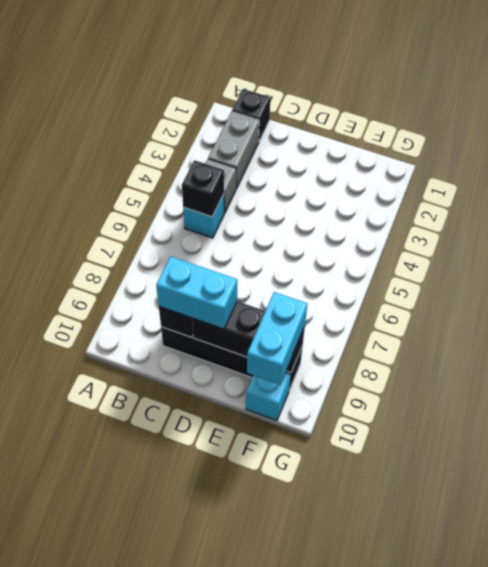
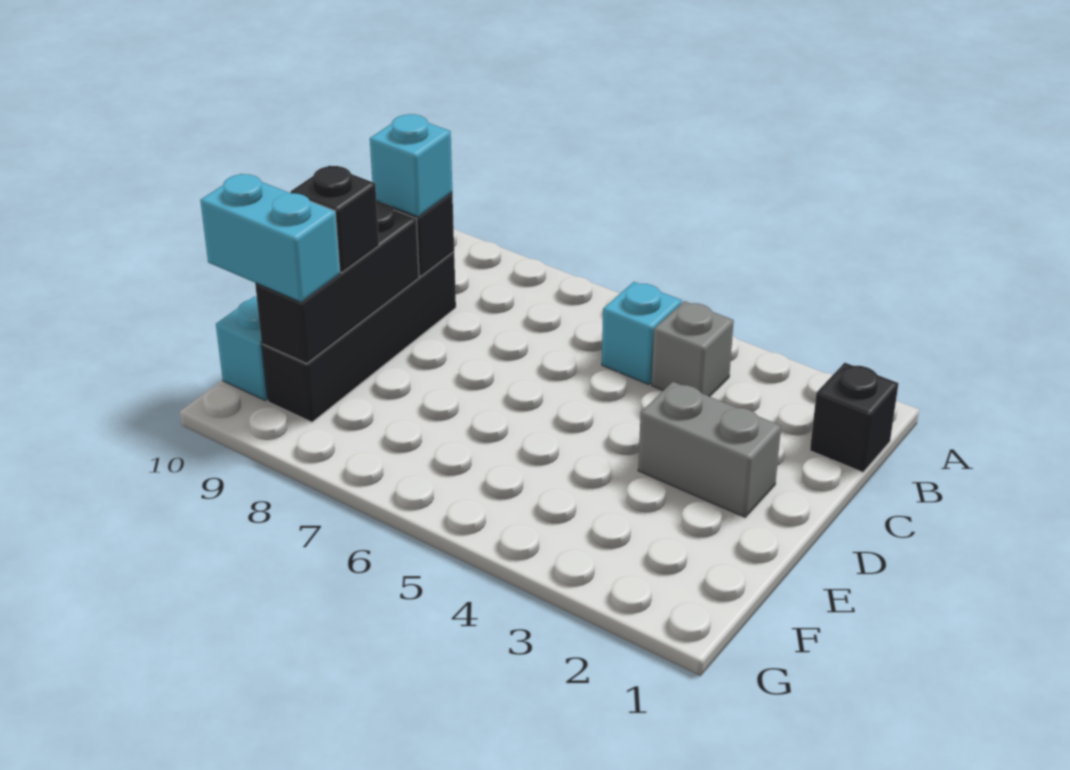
grey 1x2 brick [208,112,259,189] -> grey 1x2 brick moved to [638,382,781,517]
black 1x1 brick [182,160,224,217] -> black 1x1 brick moved to [291,166,379,273]
cyan 1x2 brick [156,256,237,329] -> cyan 1x1 brick [370,114,452,217]

